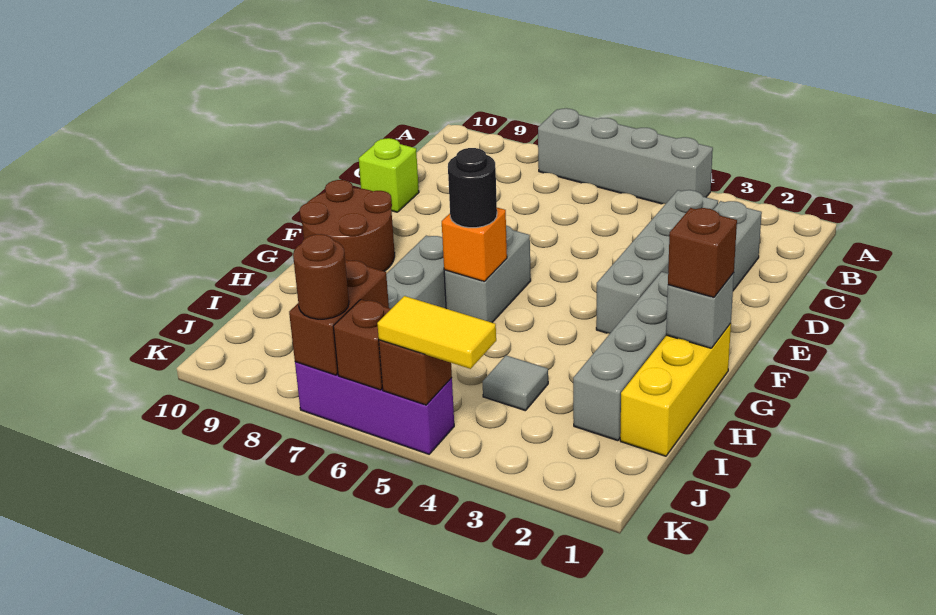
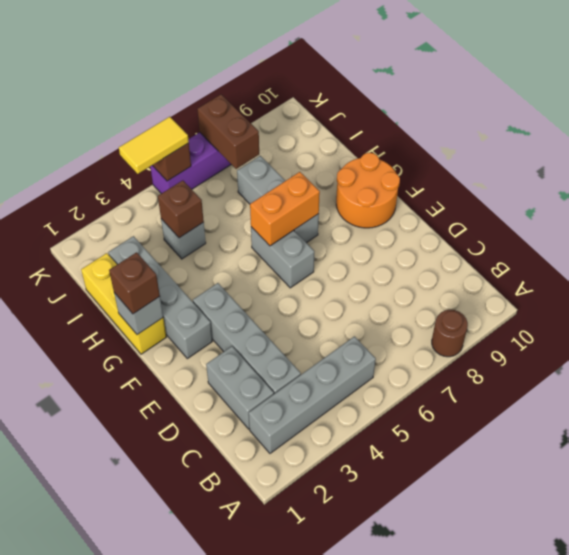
grey 1x4 brick [538,108,713,204] -> grey 1x4 brick moved to [249,336,376,453]
lime 1x1 brick [359,138,419,212] -> none
brown 2x2 round brick [300,180,395,271] -> orange 2x2 round brick [336,153,400,228]
orange 1x1 brick [442,208,507,282] -> orange 1x2 brick [250,172,320,246]
black 1x1 round brick [448,148,497,228] -> none
grey 1x1 tile [483,355,548,411] -> grey 1x1 brick [161,219,206,259]
brown 1x1 brick [333,300,391,390] -> brown 1x1 brick moved to [158,180,204,238]
brown 1x1 round brick [293,234,349,319] -> brown 1x1 round brick moved to [432,310,468,357]

